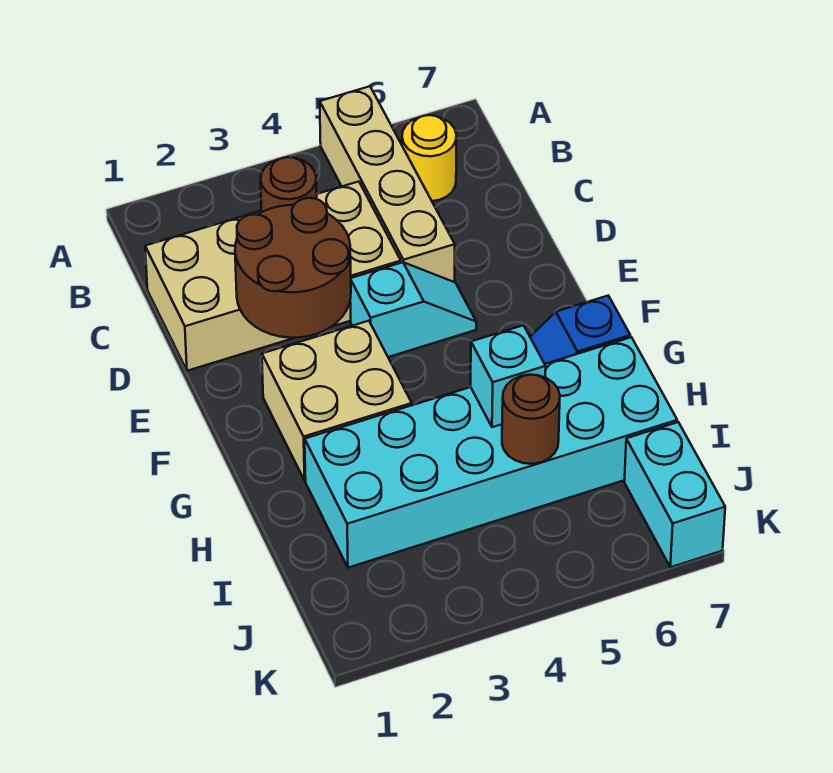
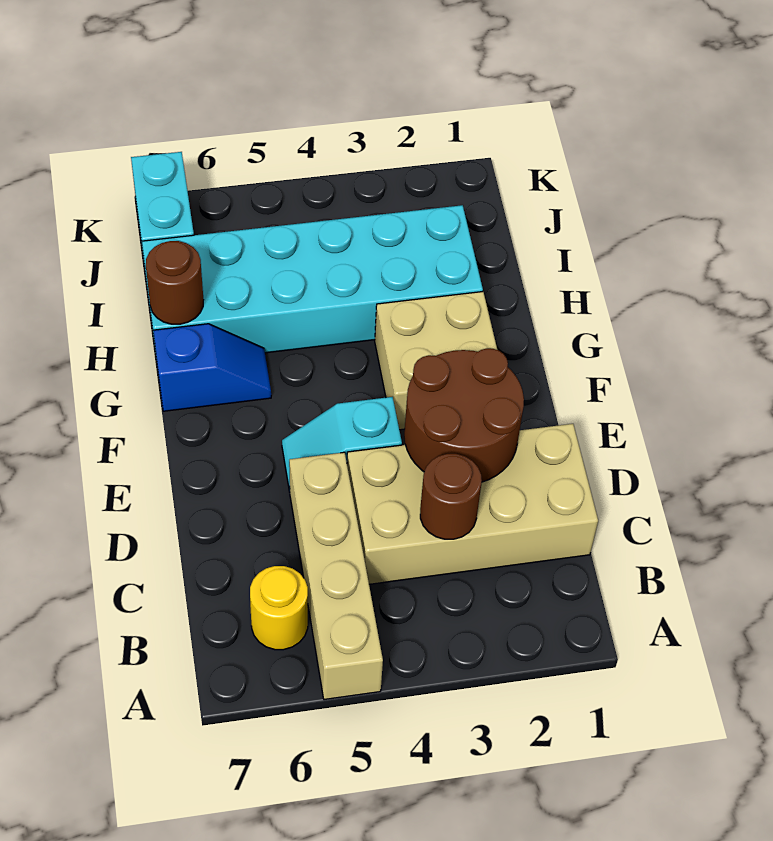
cyan 1x1 brick [471,325,546,427] -> none
brown 1x1 round brick [502,375,560,464] -> brown 1x1 round brick moved to [146,241,203,324]

